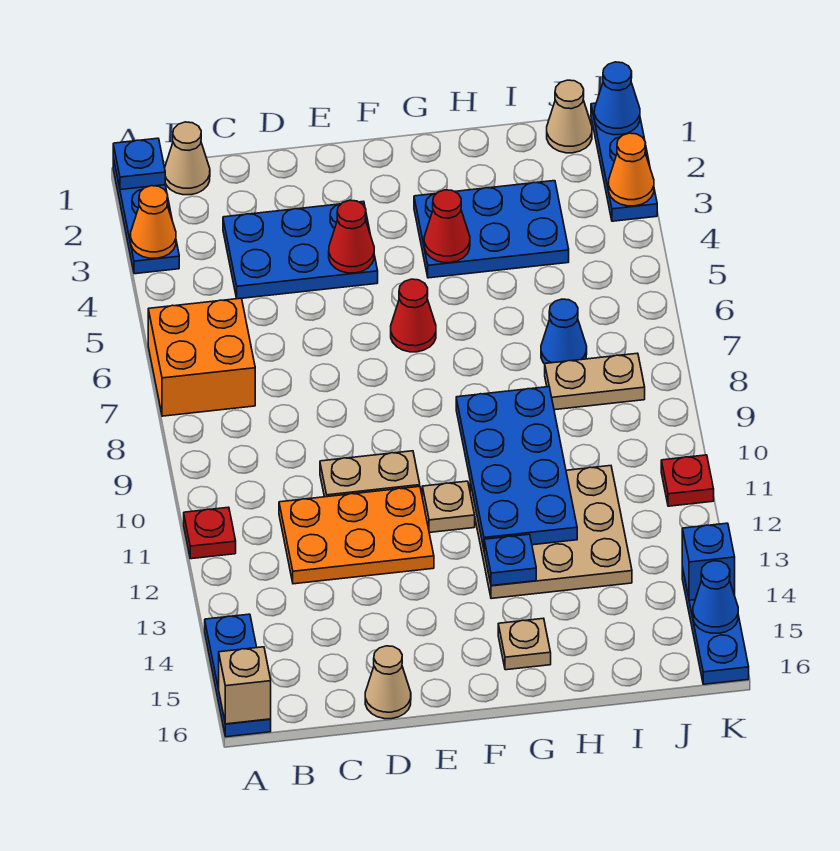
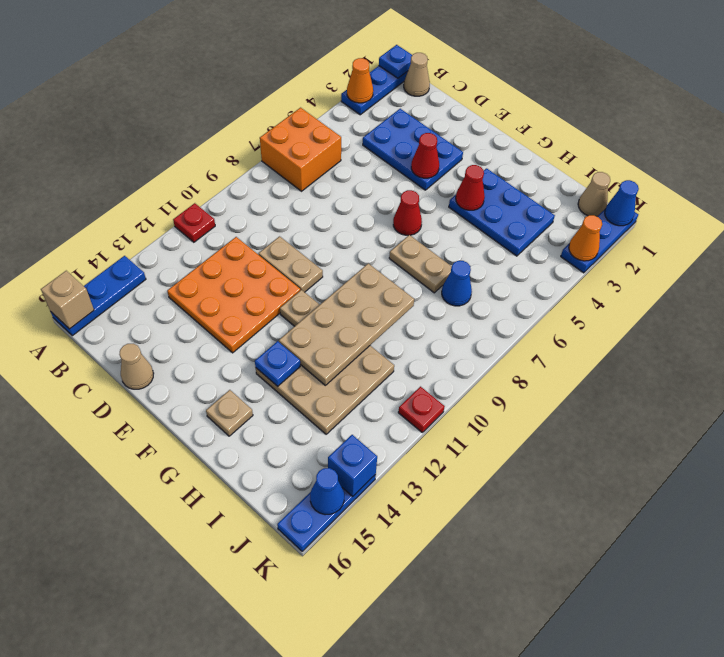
orange 2x3 plate [279,486,434,584] -> orange 3x3 plate [167,237,300,353]
blue 2x4 plate [456,387,577,548] -> tan 2x4 plate [279,263,414,385]
tan 1x2 plate [545,353,645,410] -> tan 1x2 plate moved to [389,235,452,293]

